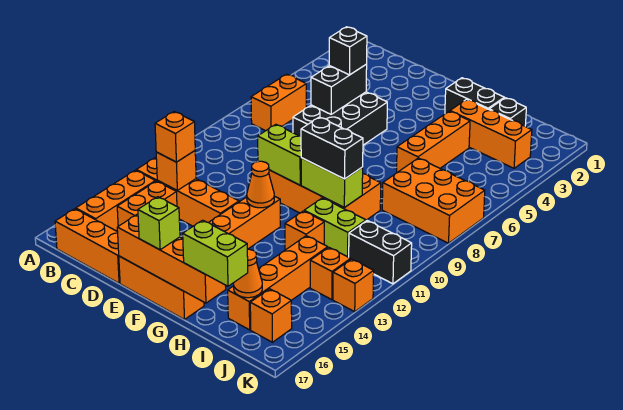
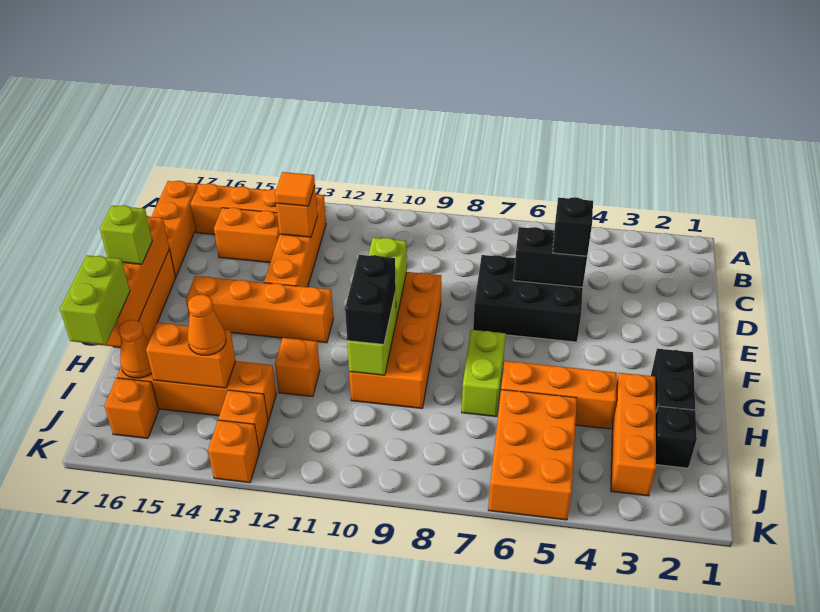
orange 1x2 brick [251,74,306,131] -> orange 1x2 brick moved to [146,323,236,388]
orange 1x1 brick [155,112,195,162] -> orange 1x1 tile [275,172,315,206]
orange 1x1 cone [247,161,274,208] -> orange 1x1 cone moved to [188,295,226,355]
lime 1x2 brick [304,198,366,257] -> lime 1x2 brick moved to [462,330,506,417]
orange 2x3 brick [382,158,485,243] -> orange 2x3 brick moved to [488,390,577,520]
black 1x2 brick [349,221,412,284] -> none

